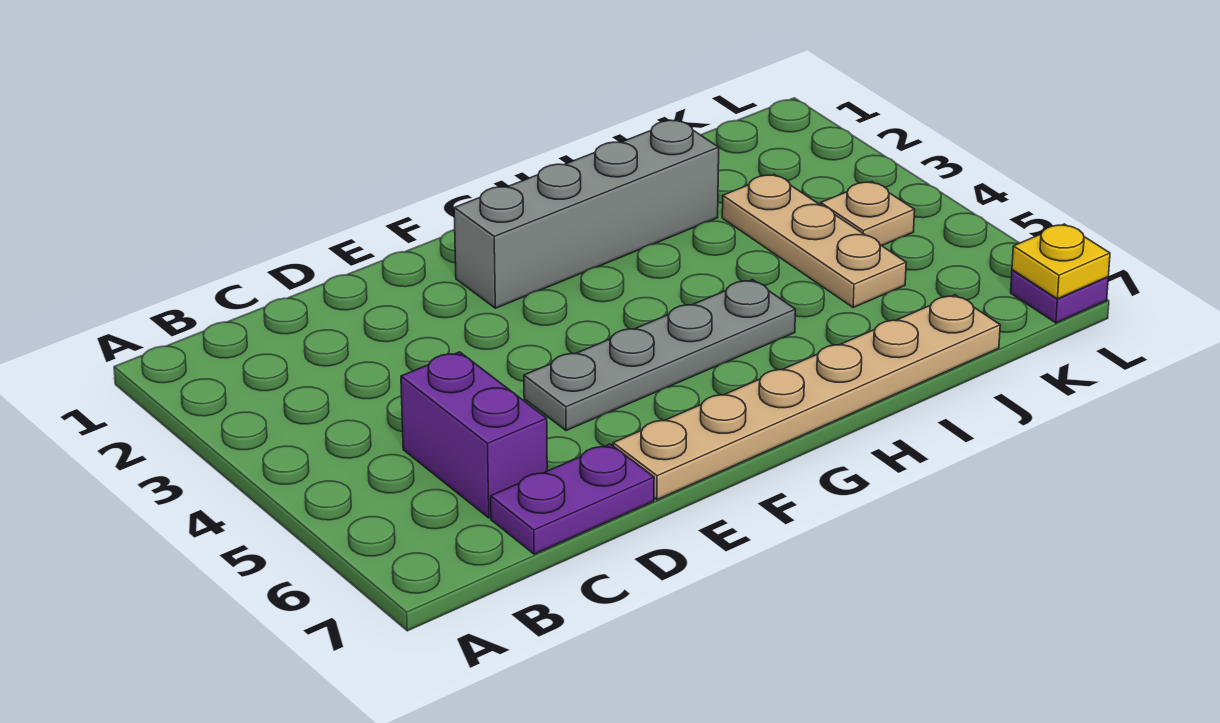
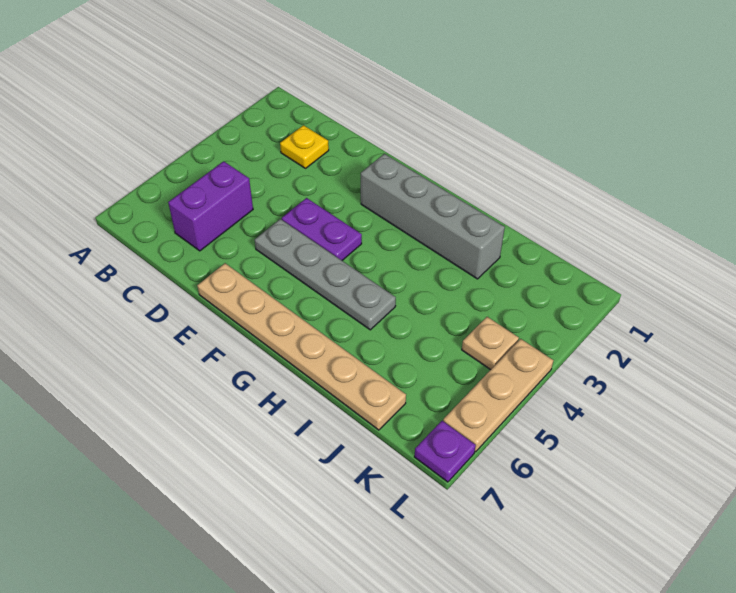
purple 1x2 plate [491,444,654,554] -> purple 1x2 plate moved to [282,198,362,260]
tan 1x3 plate [722,174,906,308] -> tan 1x3 plate moved to [443,339,554,452]
yellow 1x1 plate [1012,224,1110,299] -> yellow 1x1 plate moved to [280,125,329,168]

